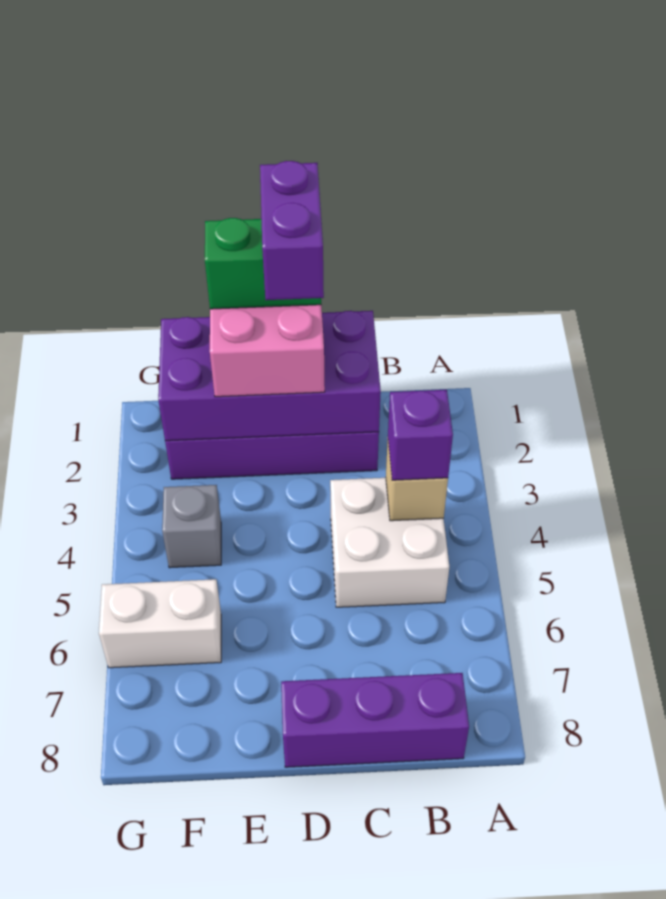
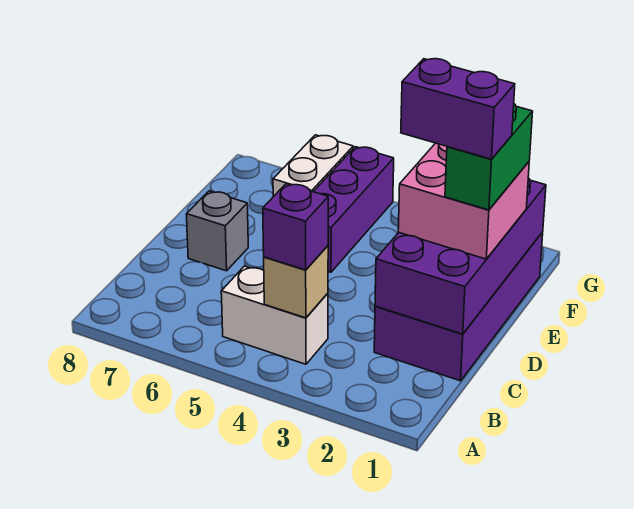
white 2x2 brick [330,478,449,607] -> white 1x2 brick [221,266,328,364]
purple 1x3 brick [281,673,469,767] -> purple 1x3 brick moved to [314,147,394,272]
grey 1x1 brick [162,485,221,568] -> grey 1x1 brick moved to [187,191,248,271]

